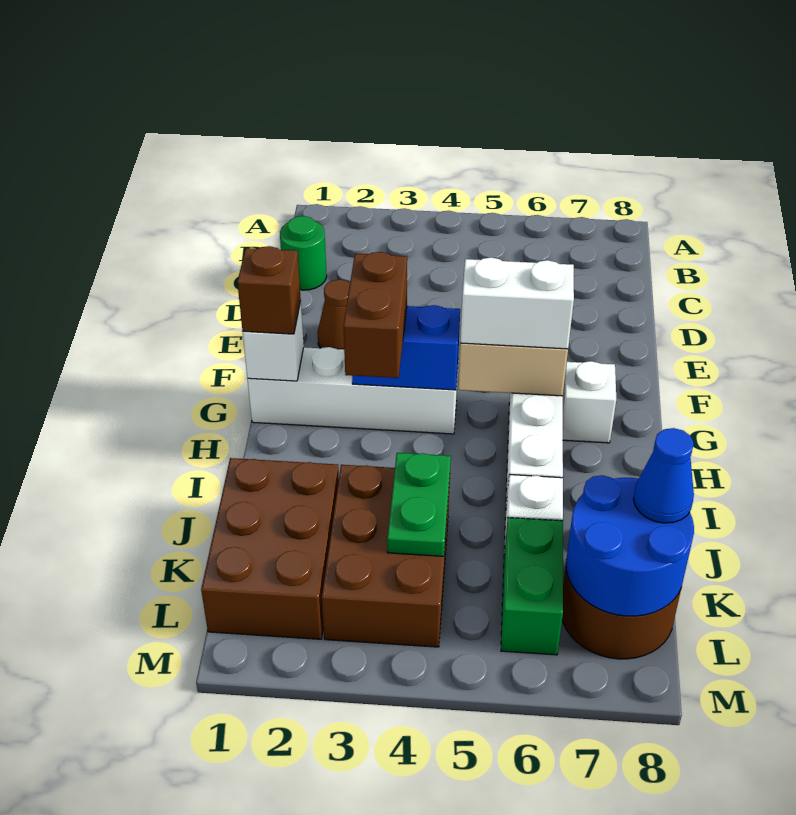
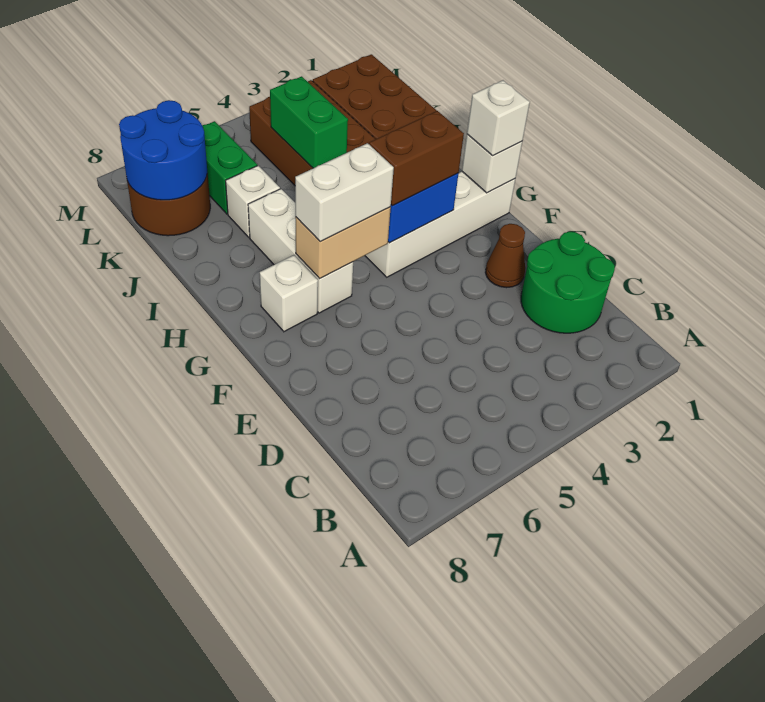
green 1x1 round brick [280,216,327,290] -> green 2x2 round brick [521,231,615,333]
brown 1x1 brick [237,246,301,334] -> white 1x1 brick [467,80,530,156]
brown 1x2 brick [343,252,407,378] -> brown 1x2 brick turned to [369,111,464,206]
green 1x2 plate [387,453,451,556] -> green 1x2 brick [270,76,348,168]
blue 1x1 cone [633,428,694,523] -> none

